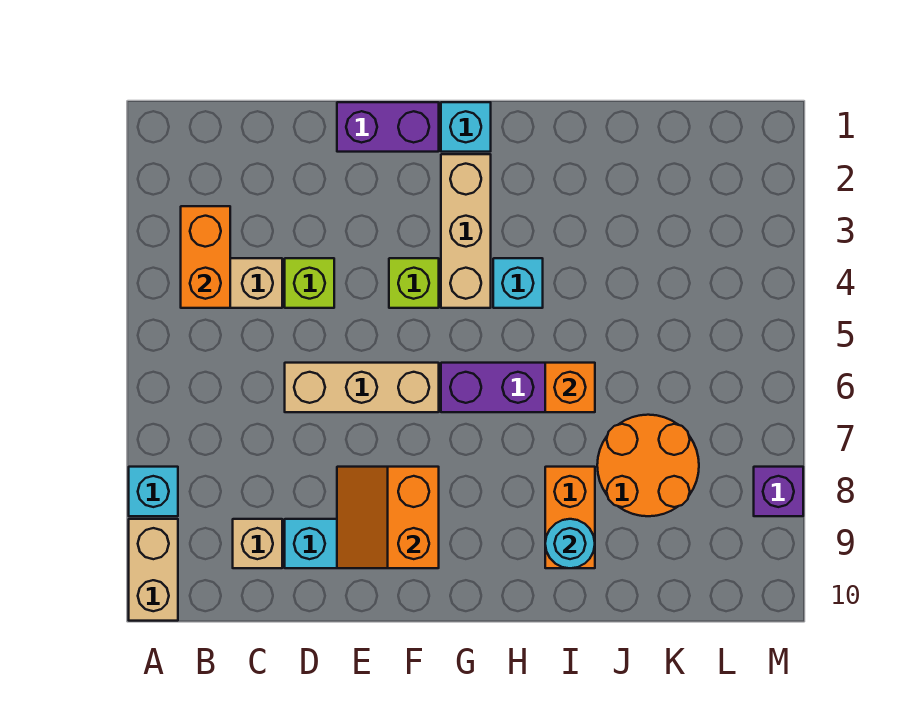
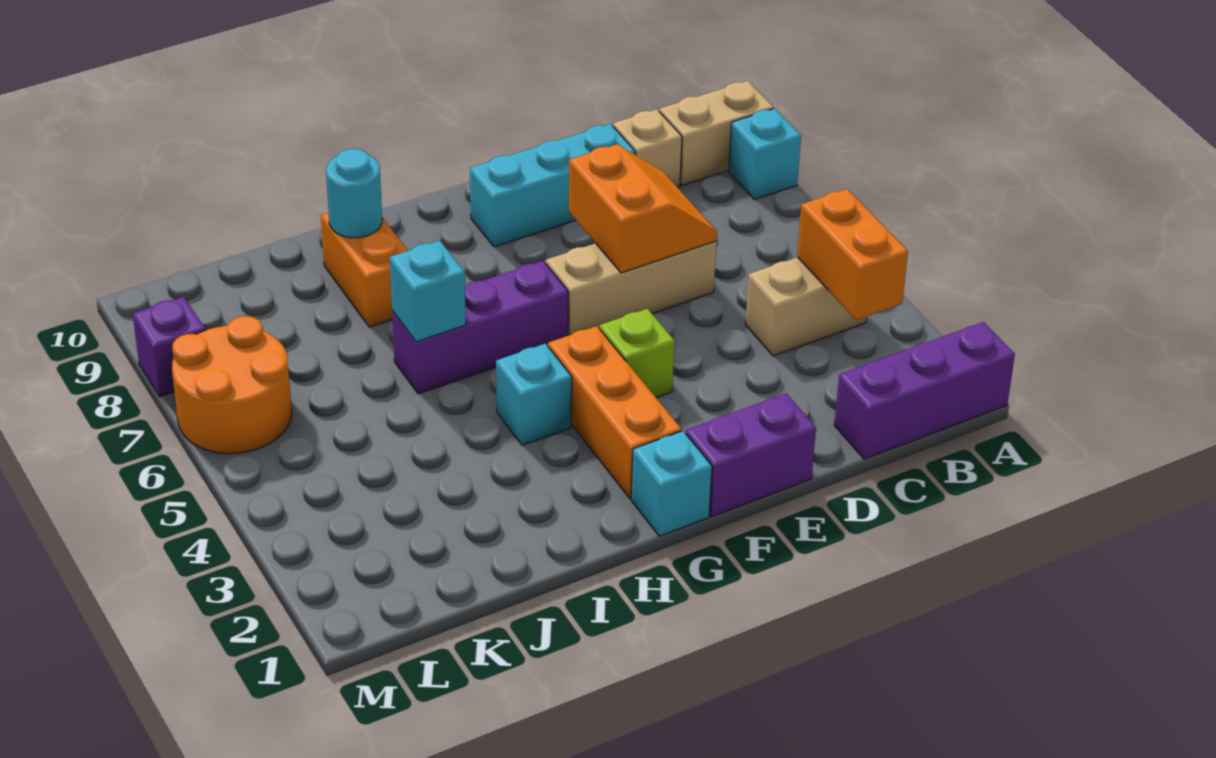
none -> purple 1x3 brick [834,322,1015,459]
tan 1x2 brick [129,519,178,621] -> tan 1x2 brick turned to [659,81,774,186]
lime 1x1 brick [285,258,334,308] -> none
orange 2x2 slope [337,467,439,568] -> orange 2x2 slope moved to [569,144,717,273]
tan 1x3 brick [441,154,491,308] -> orange 1x3 brick [548,326,682,499]
orange 1x1 brick [545,363,595,412] -> cyan 1x1 brick [390,241,466,342]
orange 2x2 round brick [597,415,699,516] -> orange 2x2 round brick moved to [172,316,292,454]

